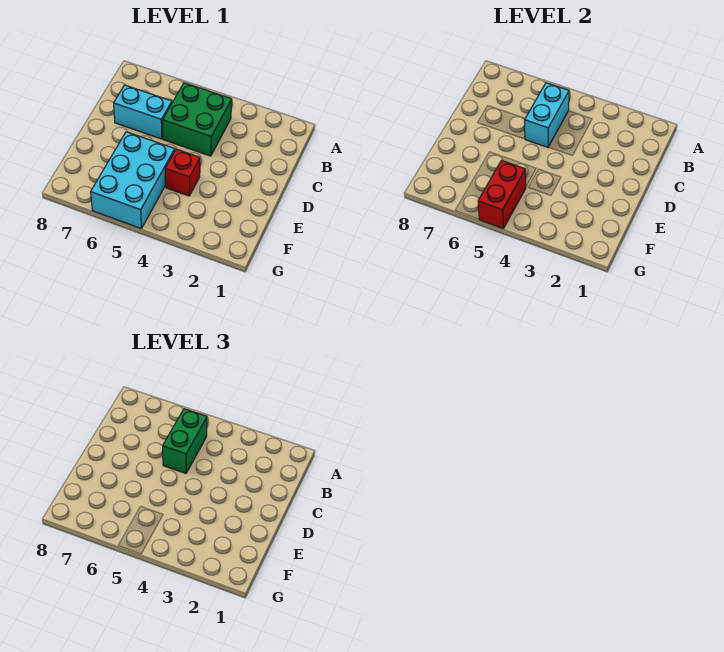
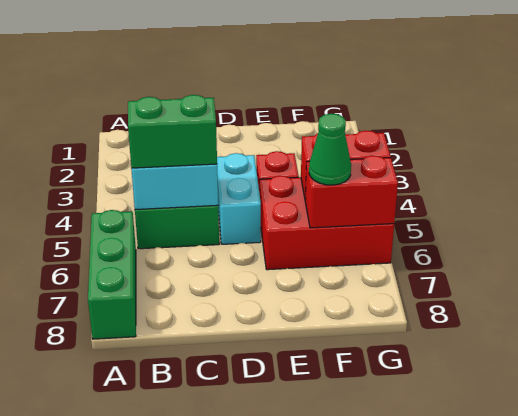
none -> green 1x3 brick [88,210,136,339]
cyan 1x2 brick [114,85,172,139] -> cyan 1x2 brick moved to [217,153,261,244]
cyan 2x3 brick [91,132,175,229] -> red 2x3 brick [260,176,394,270]
none -> red 1x2 brick [305,155,398,228]
none -> green 1x1 cone [309,114,351,185]

